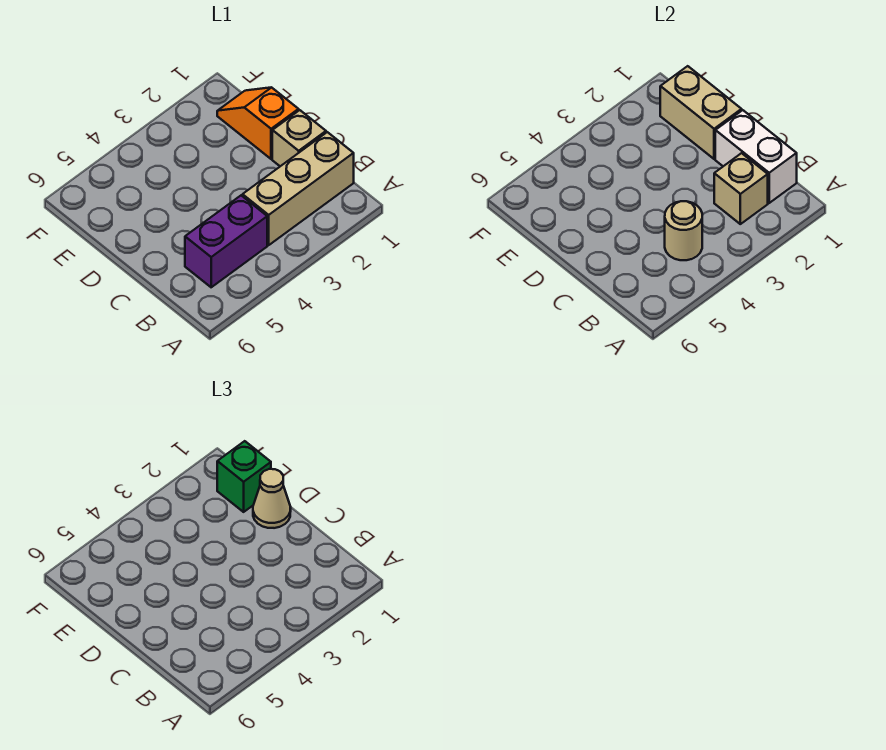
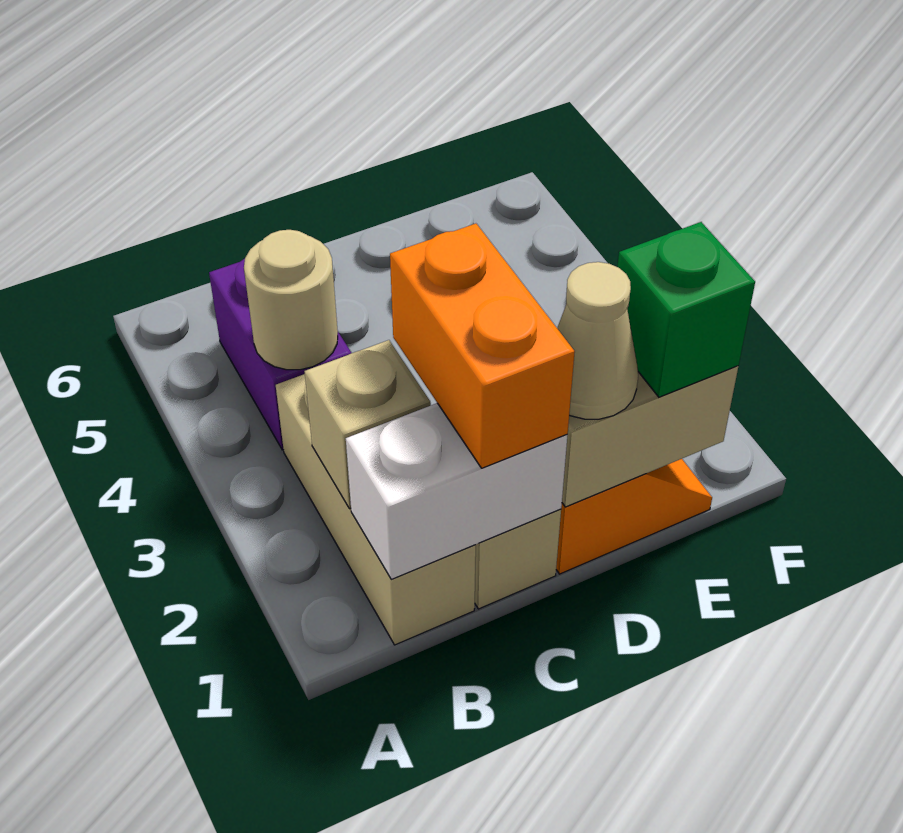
none -> orange 1x2 brick [390,224,575,468]

